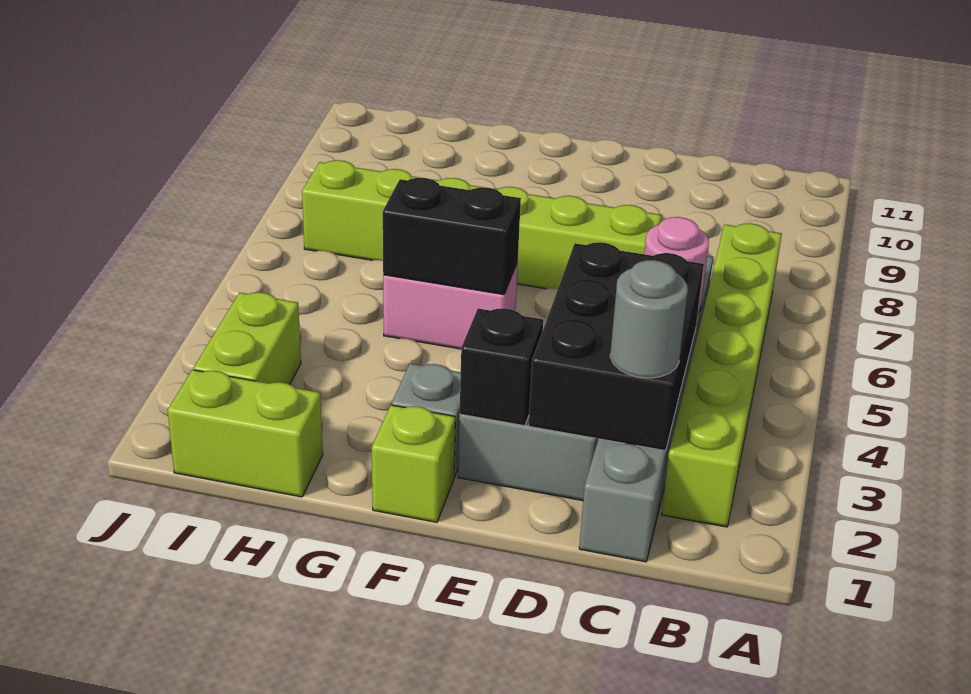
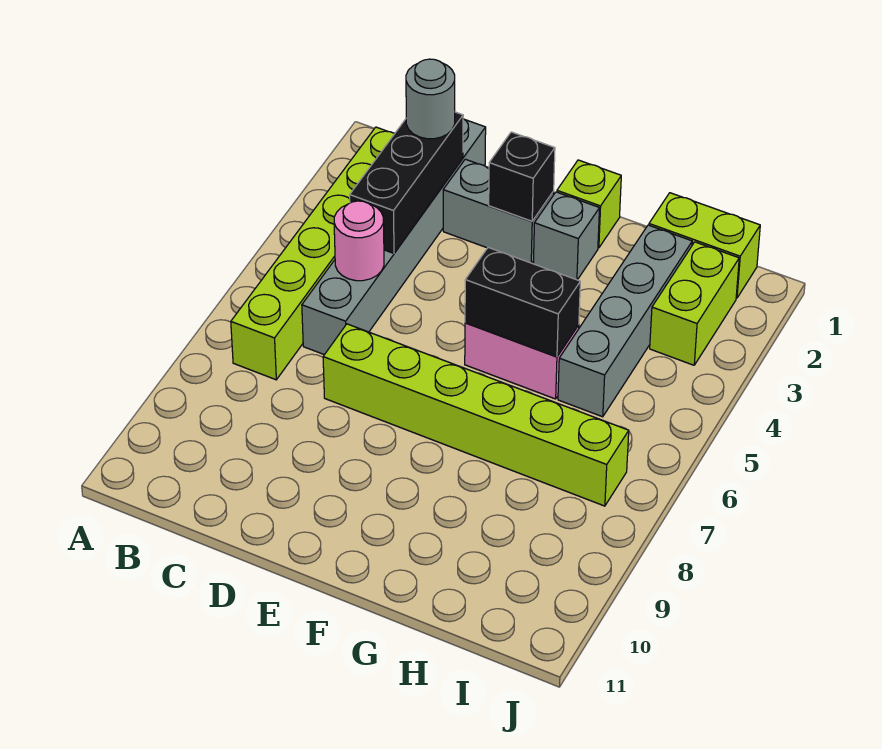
black 2x3 brick [529,242,704,451] -> black 1x3 brick [350,112,463,253]
none -> grey 1x4 brick [558,225,692,417]

